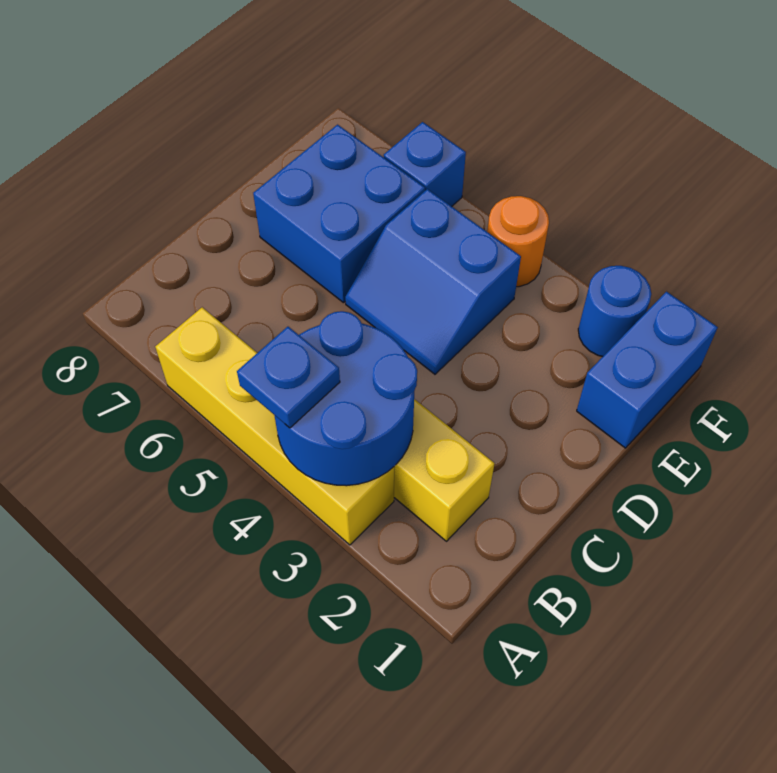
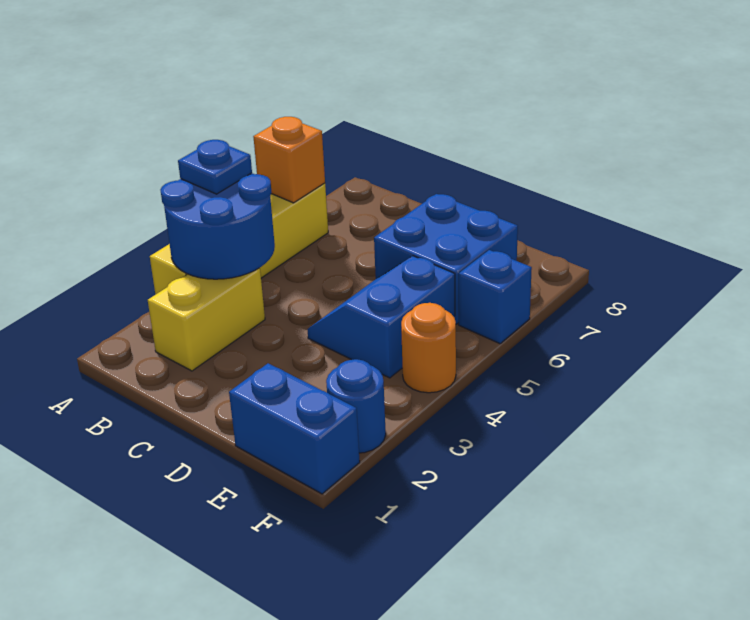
none -> orange 1x1 brick [253,117,325,203]

